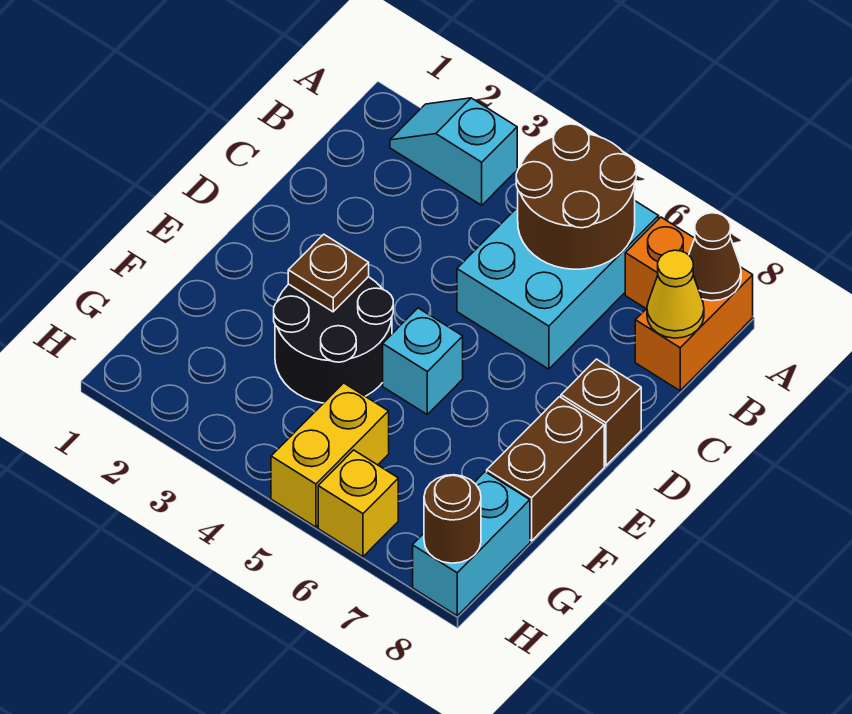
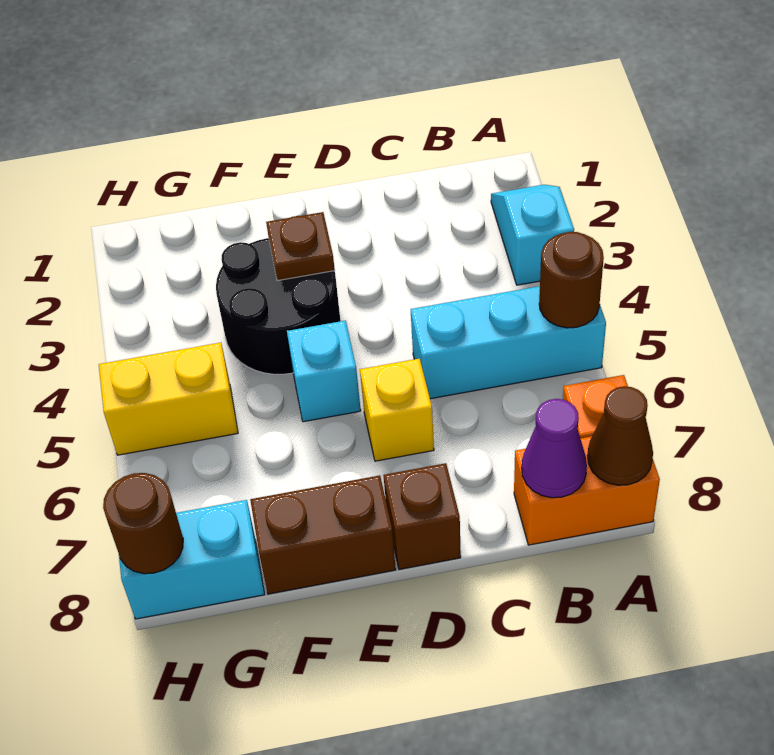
cyan 2x3 brick [457,201,659,369] -> cyan 1x3 brick [410,286,606,399]
brown 2x2 round brick [516,124,636,269] -> brown 1x1 round brick [539,232,604,328]
yellow 1x1 cone [647,250,704,338] -> purple 1x1 cone [522,399,587,498]
yellow 1x1 brick [318,450,398,557] -> yellow 1x1 brick moved to [360,358,434,461]

